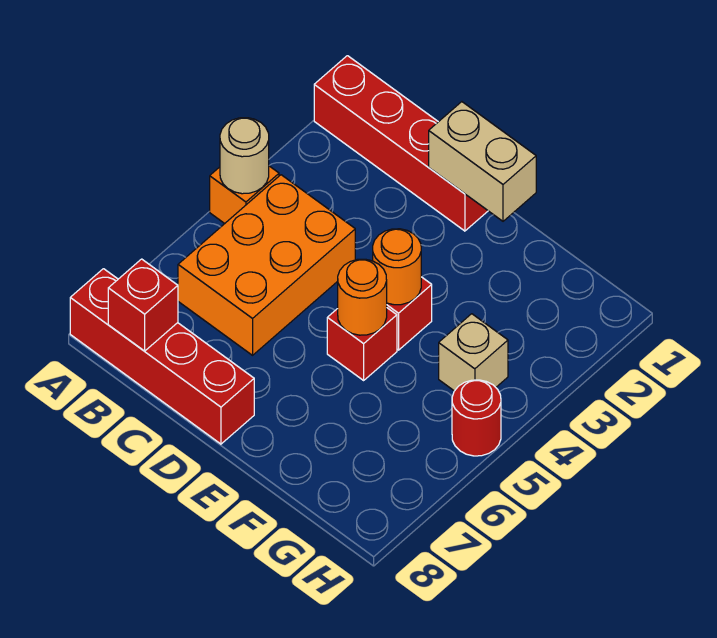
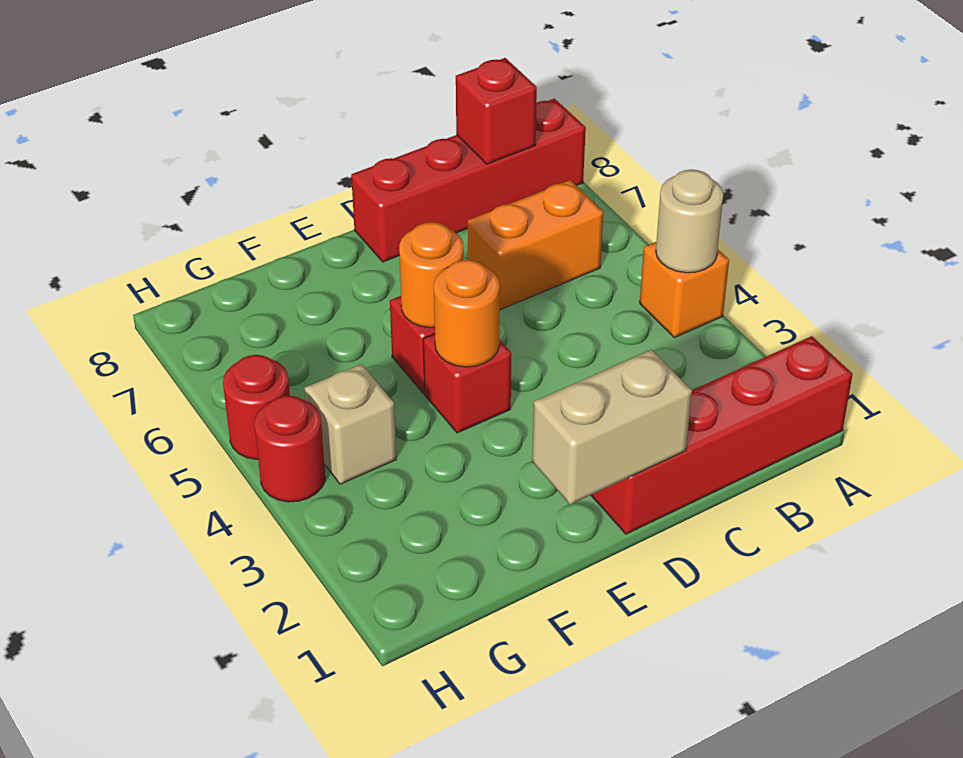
orange 2x3 brick [178,175,355,355] -> orange 1x2 brick [468,180,603,310]
none -> red 1x1 round brick [255,396,325,502]

